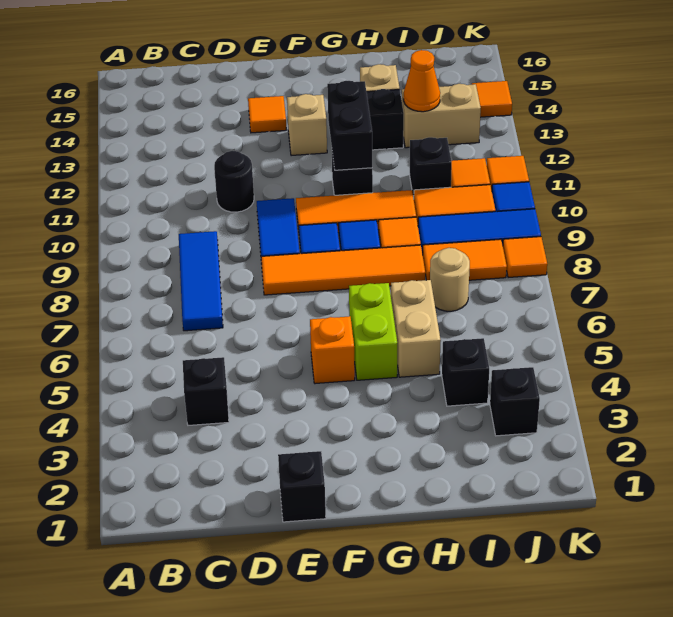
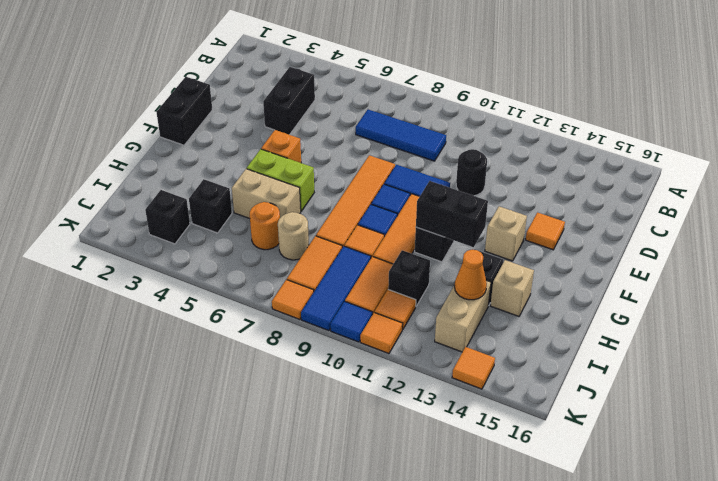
black 1x1 brick [183,357,229,425] -> black 1x2 brick [263,67,315,135]
black 1x1 brick [278,451,326,522] -> black 1x2 brick [157,77,212,145]
none -> orange 1x1 round brick [250,202,280,250]

